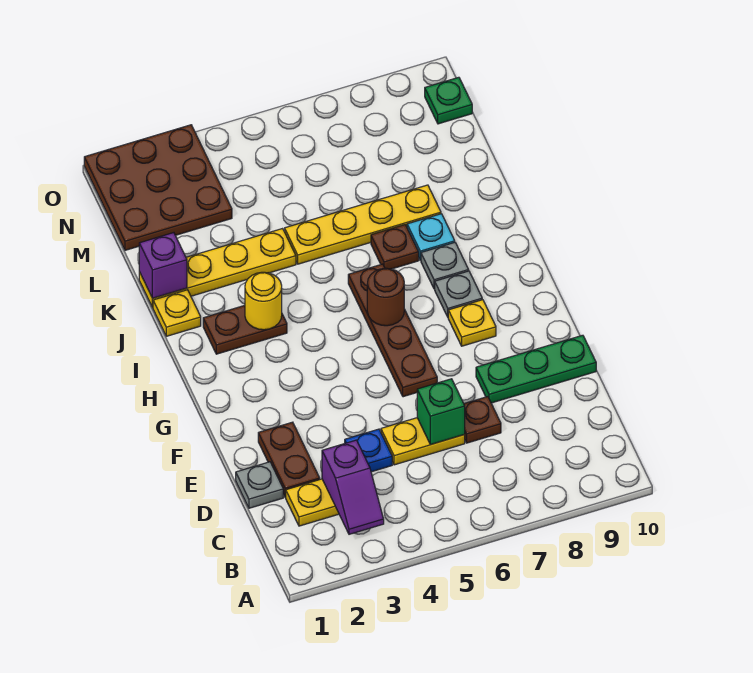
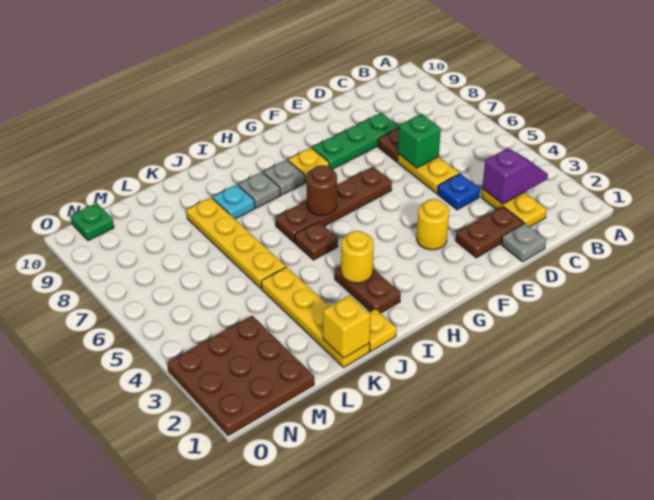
green 1x3 plate [476,335,596,403] -> green 1x3 plate turned to [312,113,399,170]
none -> yellow 1x1 round brick [417,199,449,250]
brown 1x1 plate [371,225,419,269] -> brown 1x1 plate moved to [295,222,338,260]
purple 1x1 brick [139,233,187,298] -> yellow 1x1 brick [323,295,371,358]

